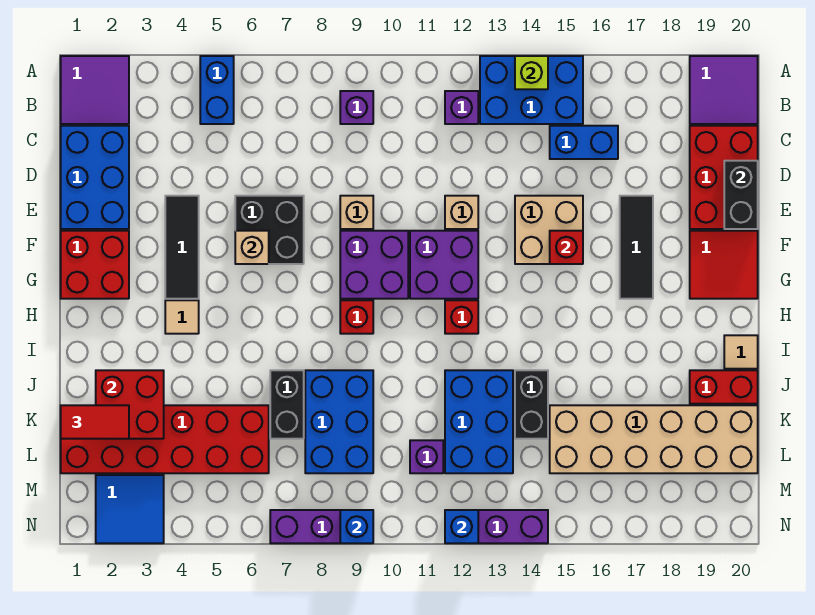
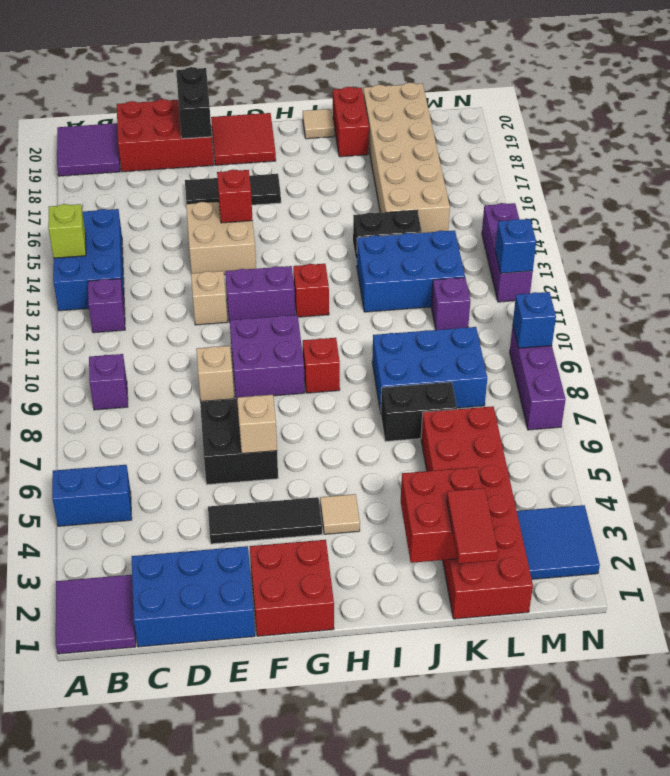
blue 1x2 brick [550,126,618,159] -> none
black 1x2 brick [724,161,758,229] -> black 1x2 brick turned to [176,67,212,139]
purple 2x2 brick [410,231,478,299] -> purple 1x2 brick [225,266,295,322]

